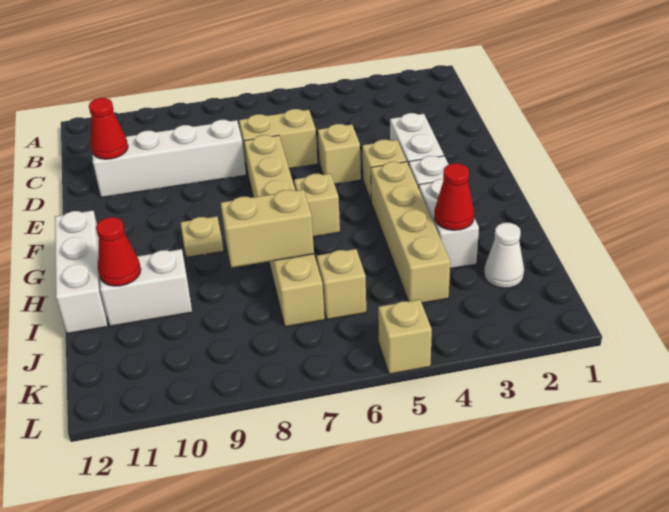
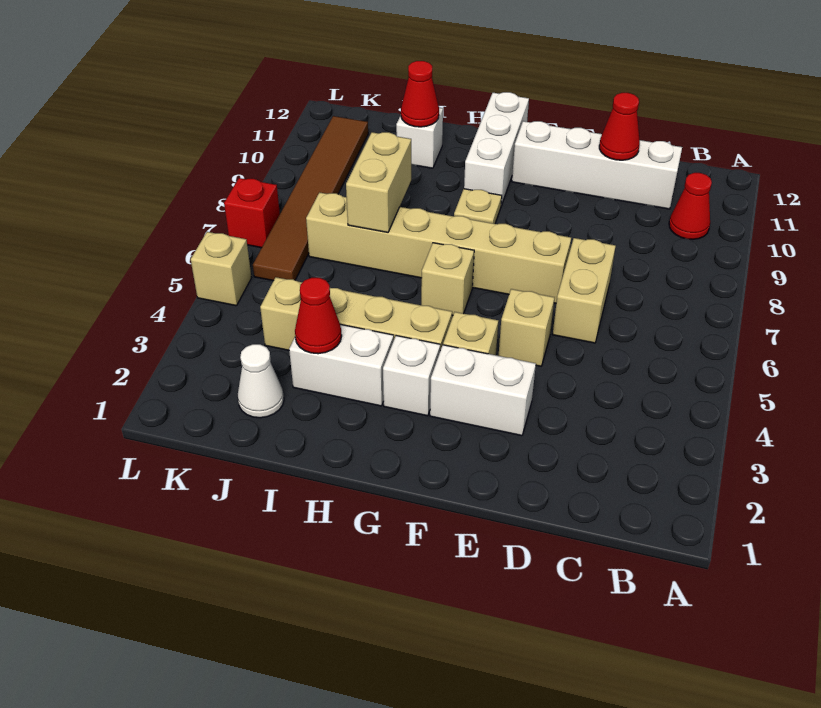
none -> red 1x1 cone [669,173,712,239]
white 1x4 brick [92,120,246,198] -> white 1x4 brick turned to [512,121,682,209]
white 1x3 brick [55,210,108,334] -> white 1x3 brick turned to [464,92,529,206]
white 1x2 brick [100,249,192,326] -> white 1x1 brick [396,108,443,168]
tan 1x1 brick [317,249,366,319] -> none
none -> brown 1x6 tile [253,116,368,281]
none -> red 1x1 brick [224,178,280,248]

